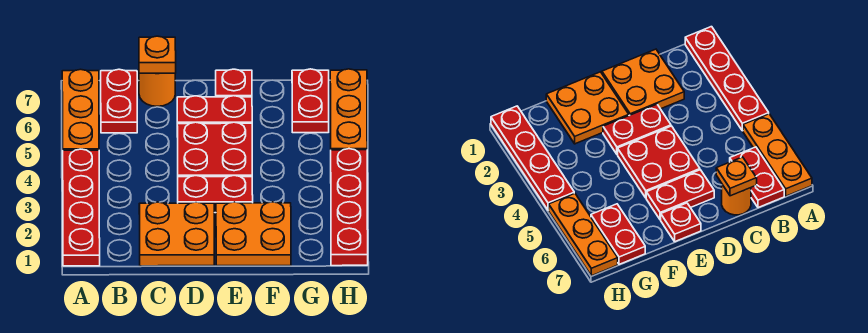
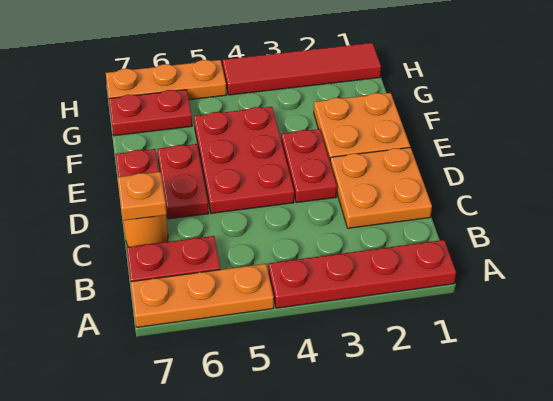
red 2x2 plate [177,122,252,177] -> red 2x3 plate [194,107,294,213]
red 1x4 plate [331,149,368,266] -> red 1x4 tile [223,43,381,95]

